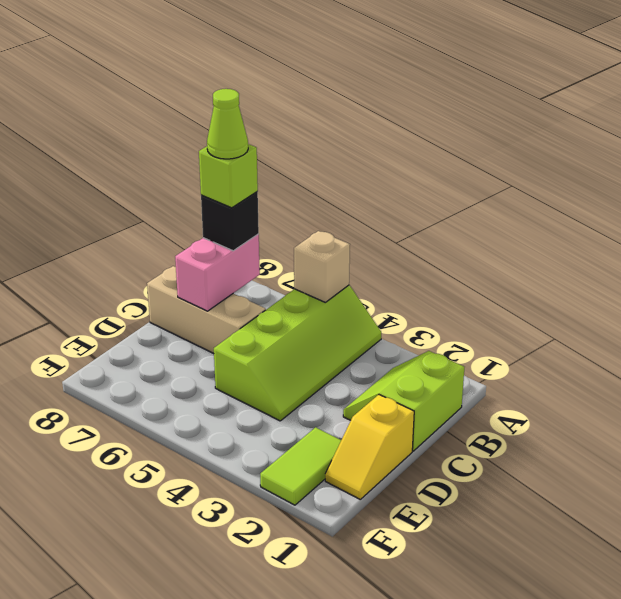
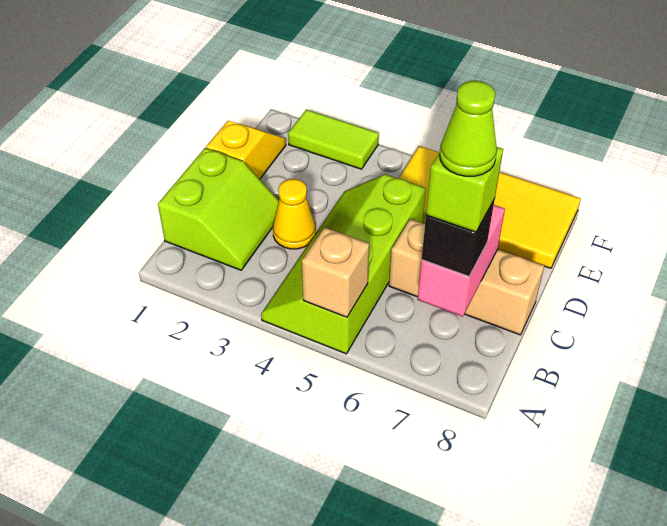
none -> yellow 1x1 cone [273,179,316,249]
lime 1x2 tile [260,427,341,505] -> lime 1x2 tile turned to [288,109,379,169]
none -> yellow 2x4 tile [399,146,581,268]

